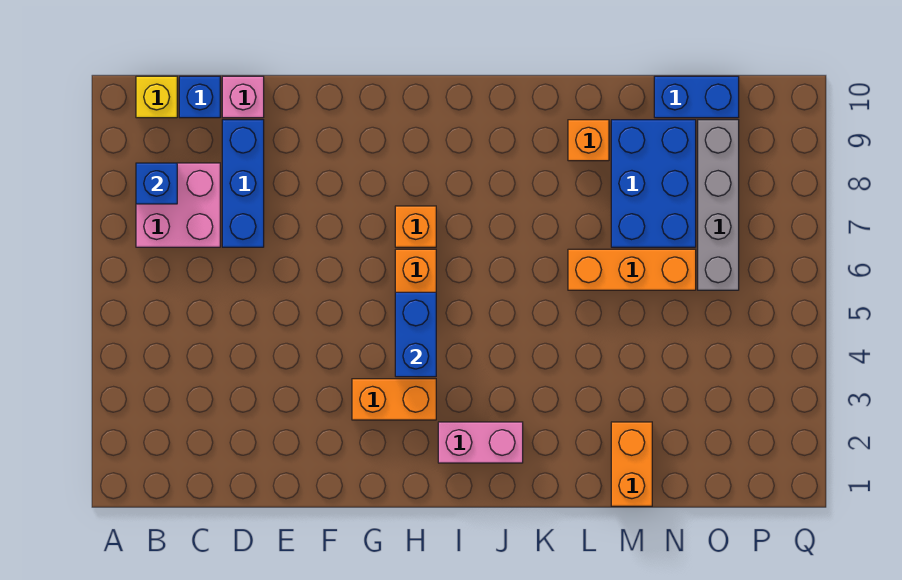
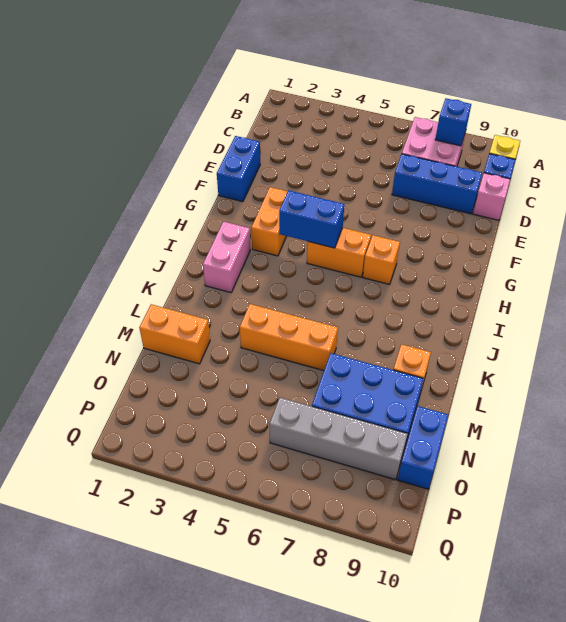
none -> blue 1x2 brick [217,136,260,202]
orange 1x3 brick [568,249,696,290] -> orange 1x3 brick turned to [240,304,338,371]

